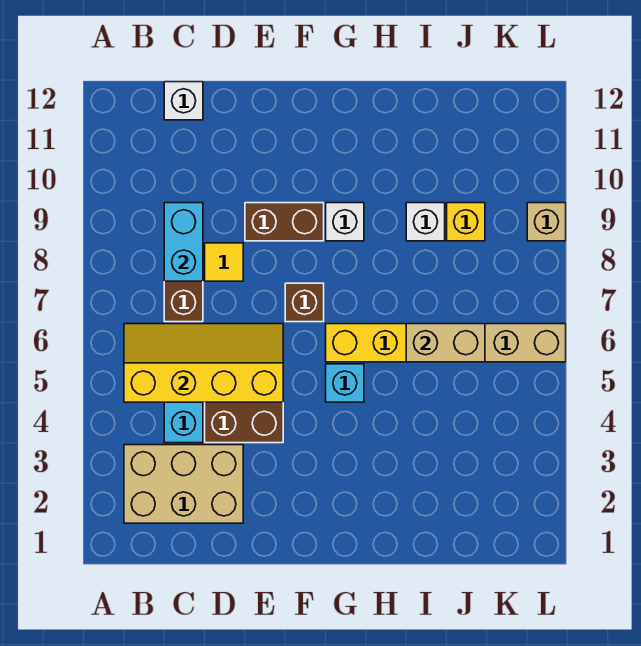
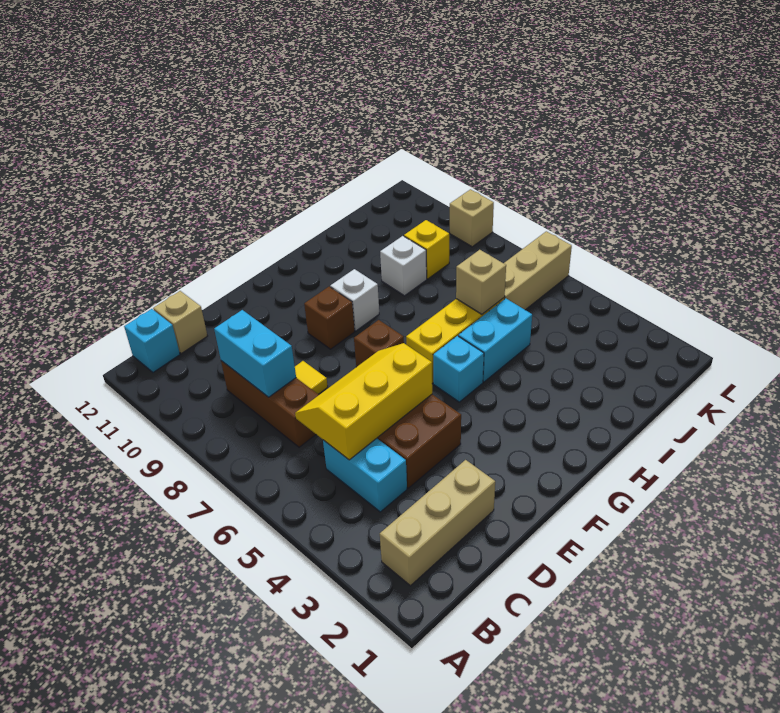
tan 2x3 brick [124,445,243,523] -> tan 1x3 brick [380,460,495,586]
yellow 2x4 slope [124,324,283,402] -> yellow 2x3 slope [295,343,432,460]
none -> cyan 1x1 brick [124,309,180,372]
white 1x1 brick [164,82,203,120] -> tan 1x1 brick [153,291,207,353]
brown 1x2 brick [245,203,324,241] -> brown 1x1 brick [304,287,355,349]
none -> cyan 1x2 brick [459,298,532,382]
tan 1x2 brick [406,324,485,362] -> tan 1x1 brick [456,250,506,314]

